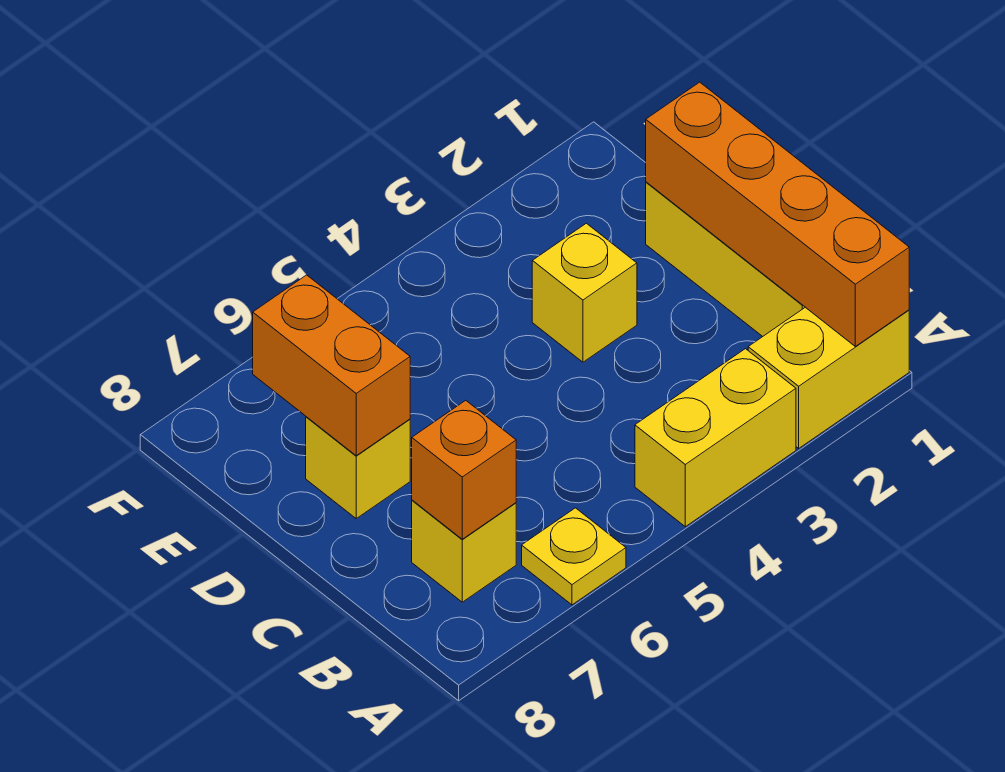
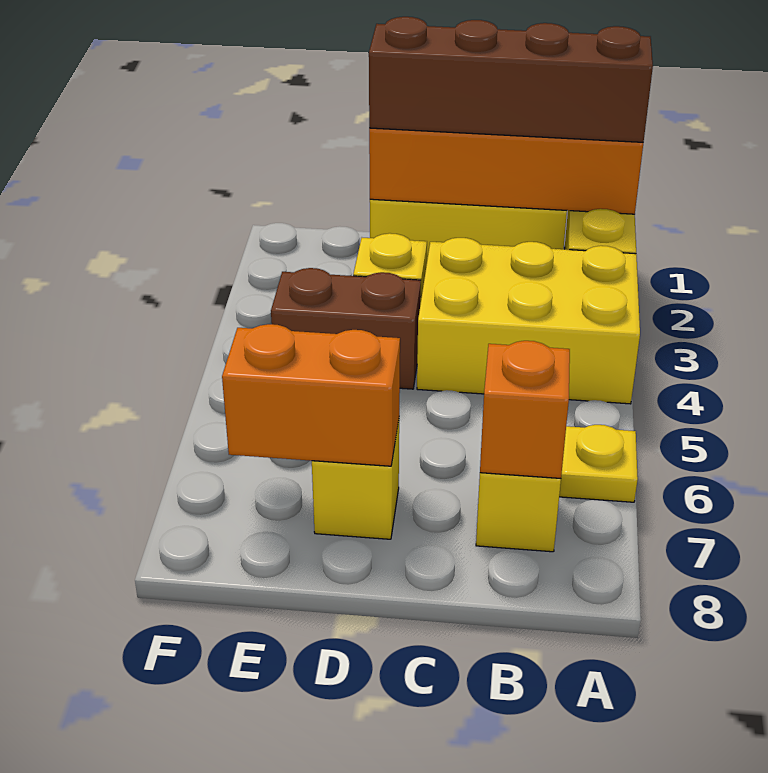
none -> brown 1x4 brick [369,17,653,142]
yellow 1x2 brick [635,349,796,527] -> yellow 2x3 brick [417,238,640,404]
none -> brown 1x2 brick [271,268,421,389]

